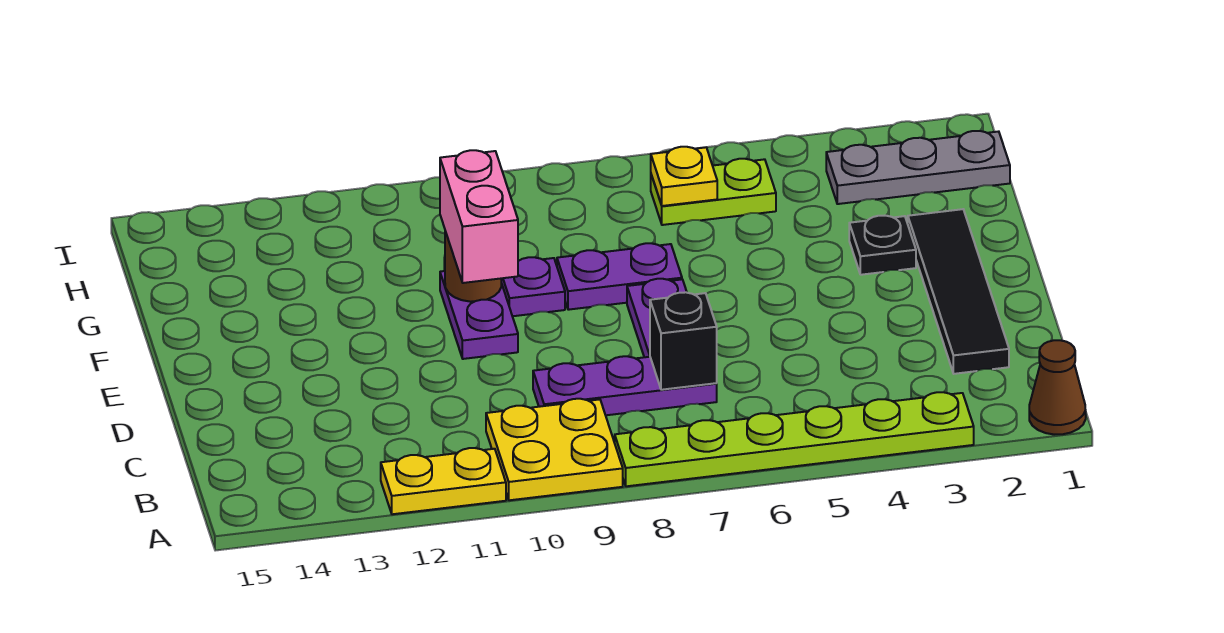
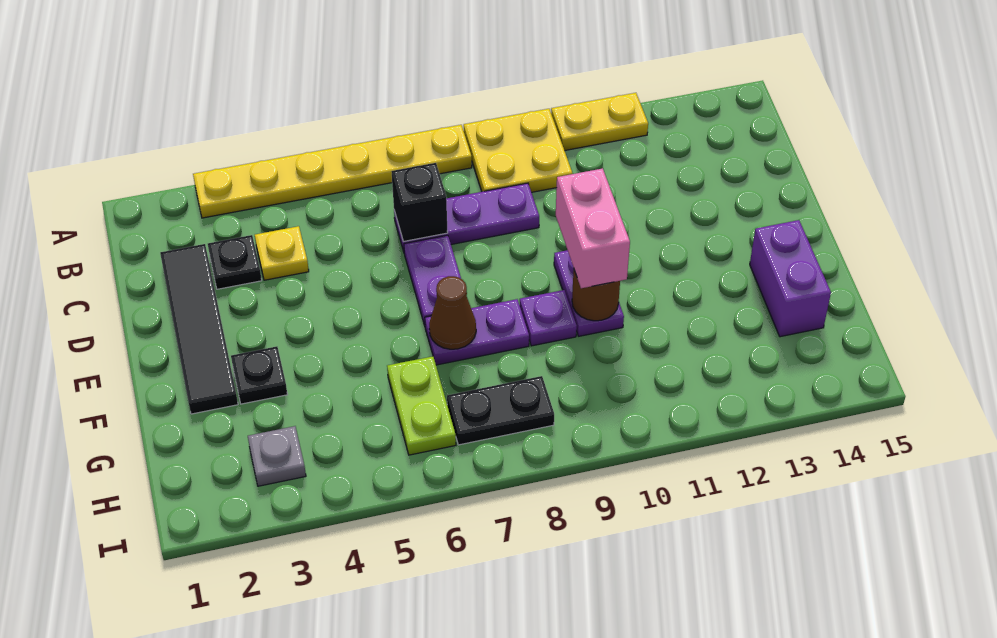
brown 1x1 cone [1029,340,1086,435] -> brown 1x1 cone moved to [429,276,476,349]
lime 1x6 plate [615,392,974,486] -> yellow 1x6 plate [193,125,472,218]
none -> black 1x1 plate [208,235,262,289]
none -> purple 1x2 brick [750,220,831,337]
grey 1x3 plate [826,131,1010,204] -> grey 1x1 plate [248,426,306,486]
lime 1x2 plate [651,159,776,225] -> lime 1x2 plate turned to [387,356,456,455]
yellow 1x1 plate [651,147,717,206] -> yellow 1x1 plate moved to [255,226,309,280]
none -> black 1x2 plate [447,376,554,445]

